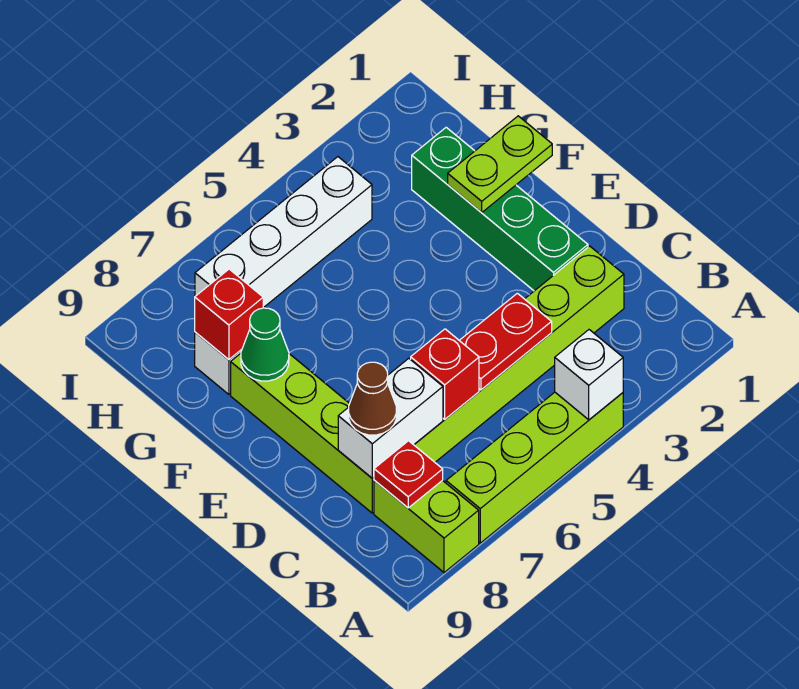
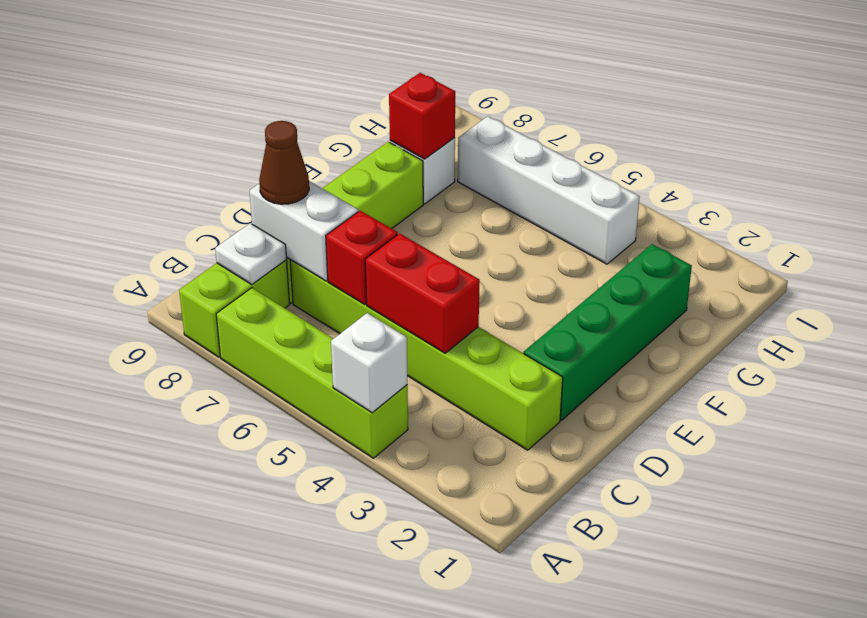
red 1x1 plate [374,441,443,508] -> white 1x1 plate [215,223,287,284]
red 1x2 plate [459,293,552,390] -> red 1x2 brick [365,233,480,353]
lime 1x2 plate [448,116,552,213] -> none
green 1x1 cone [241,308,289,381] -> none

